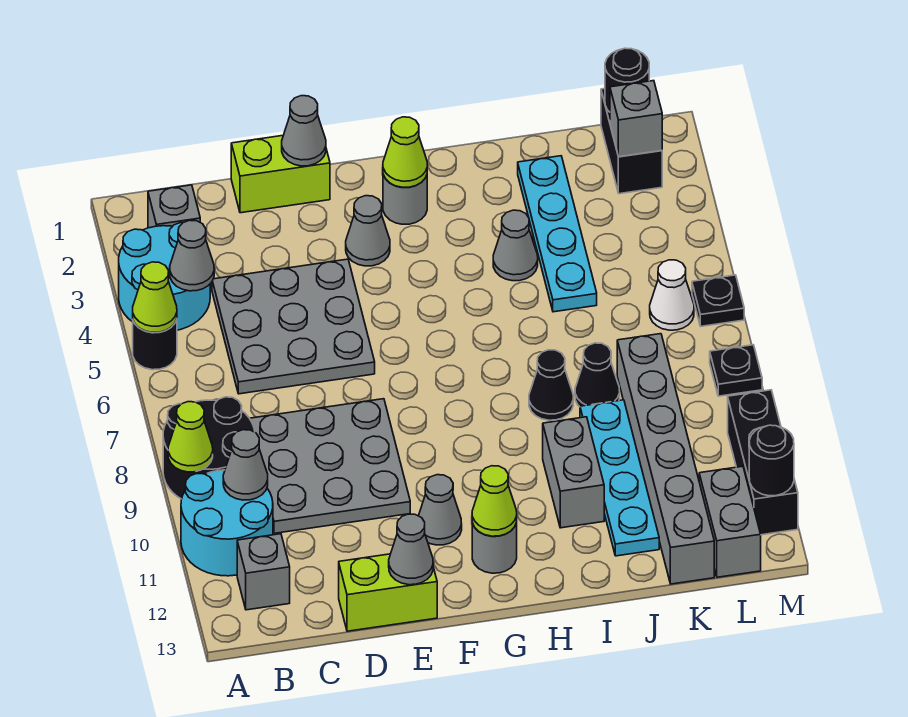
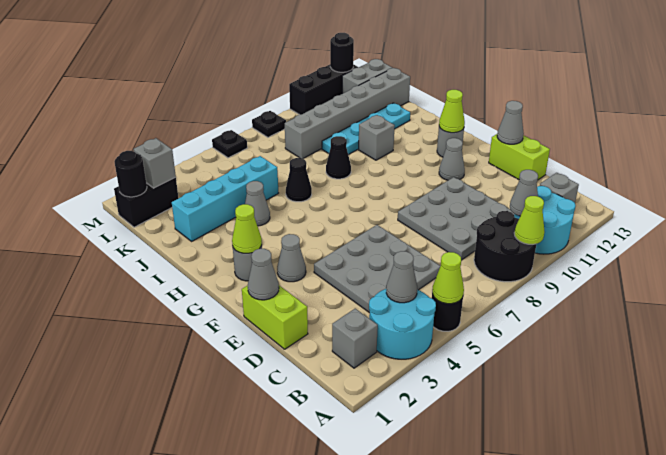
grey 1x2 brick [543,417,604,528] -> grey 1x1 brick [359,115,395,160]
cyan 1x4 plate [518,156,597,312] -> cyan 1x4 brick [172,156,278,241]
black 1x1 cone [575,343,620,407] -> black 1x1 cone moved to [286,158,312,202]
white 1x1 cone [650,260,694,330] -> none

